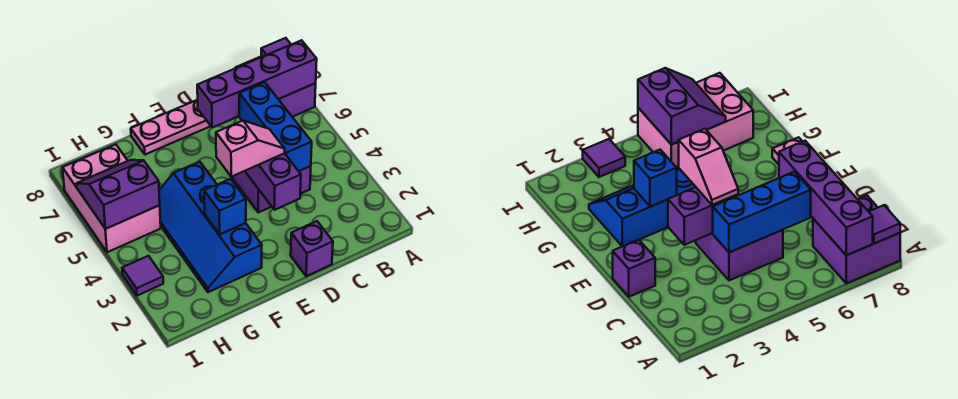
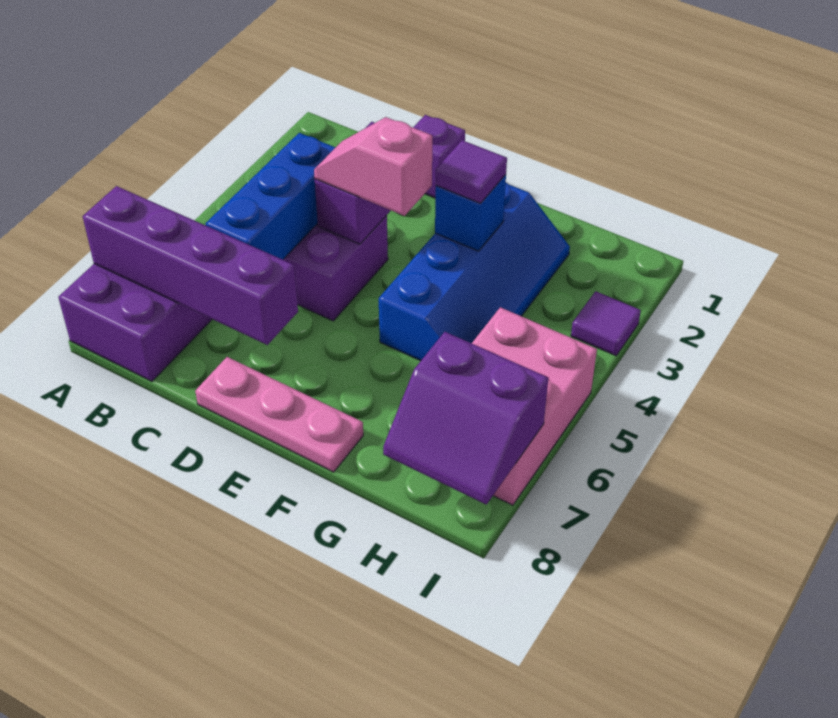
purple 1x1 tile [261,38,291,57] -> purple 1x1 tile moved to [436,140,507,203]
purple 2x2 slope [76,160,160,229] -> purple 2x2 slope moved to [383,332,548,504]

